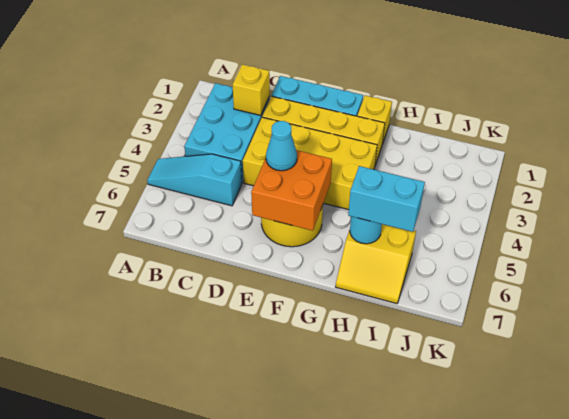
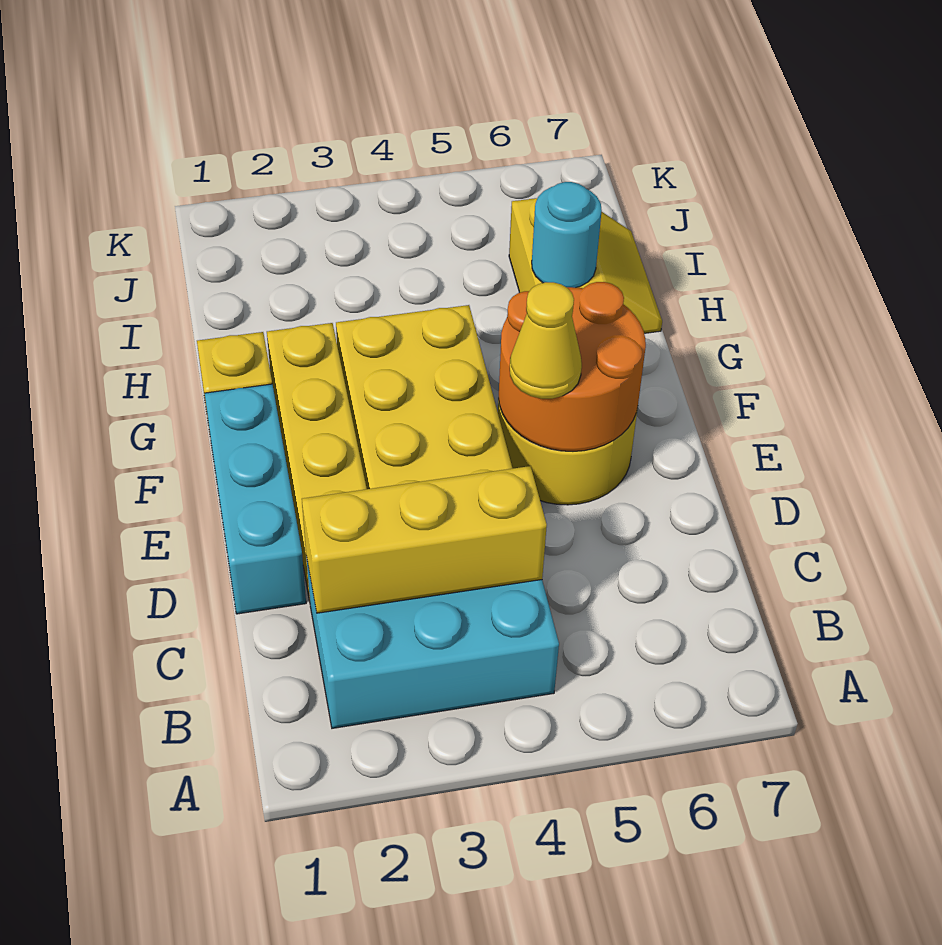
cyan 1x3 slope [147,154,242,206] -> none
yellow 1x1 brick [233,64,270,115] -> yellow 1x3 brick [302,466,547,613]
orange 2x2 brick [251,150,332,231] -> orange 2x2 round brick [498,282,646,451]
cyan 1x1 cone [266,121,297,171] -> yellow 1x1 cone [510,282,582,399]
cyan 1x2 brick [348,166,425,232] -> none

